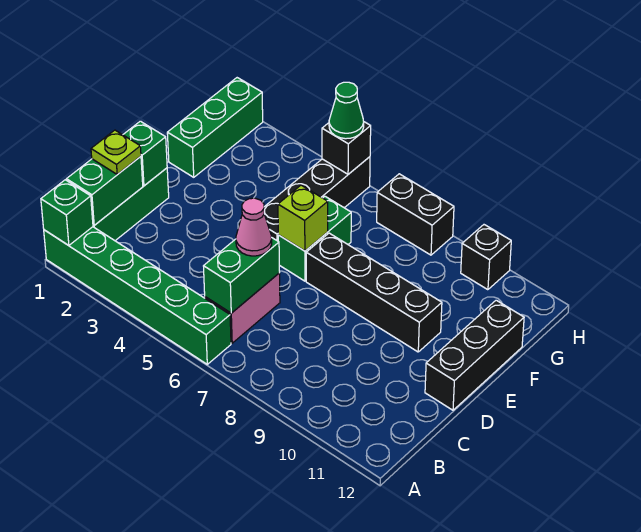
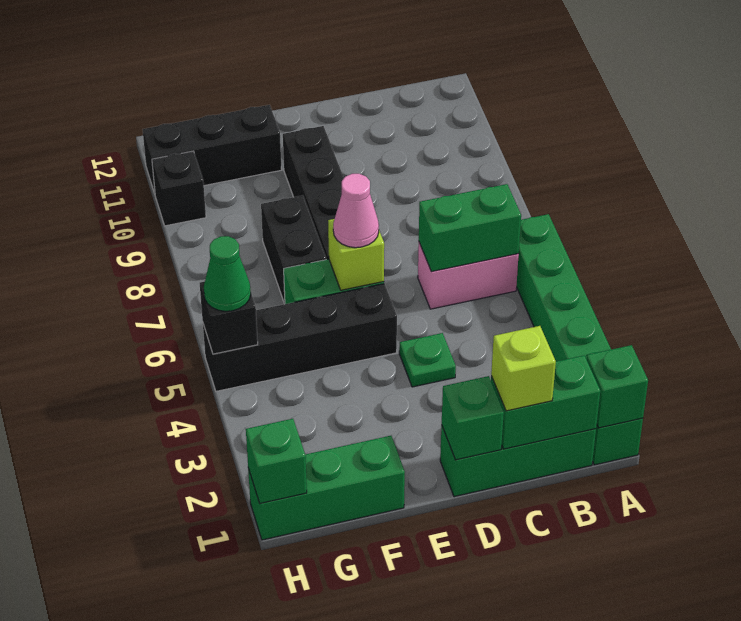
lime 1x1 plate [91,130,141,174] -> lime 1x1 brick [491,326,556,411]
pink 1x1 cone [236,198,272,256] -> pink 1x1 cone moved to [333,174,379,248]
none -> green 1x1 plate [399,333,456,387]
black 1x3 brick [425,300,524,410] -> black 1x3 brick moved to [142,105,282,194]
none -> green 1x1 brick [246,419,307,503]
black 1x2 brick [377,174,454,255] -> black 1x2 brick moved to [261,195,326,304]

